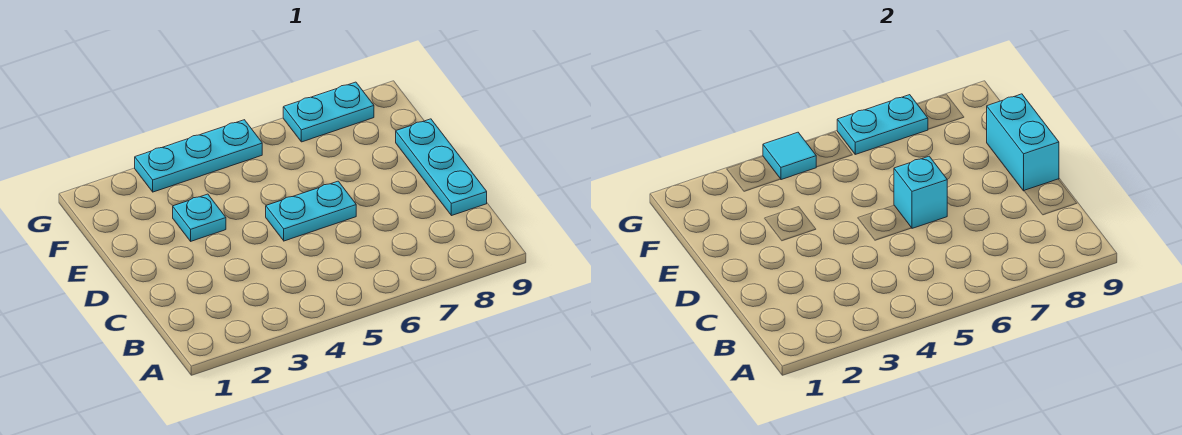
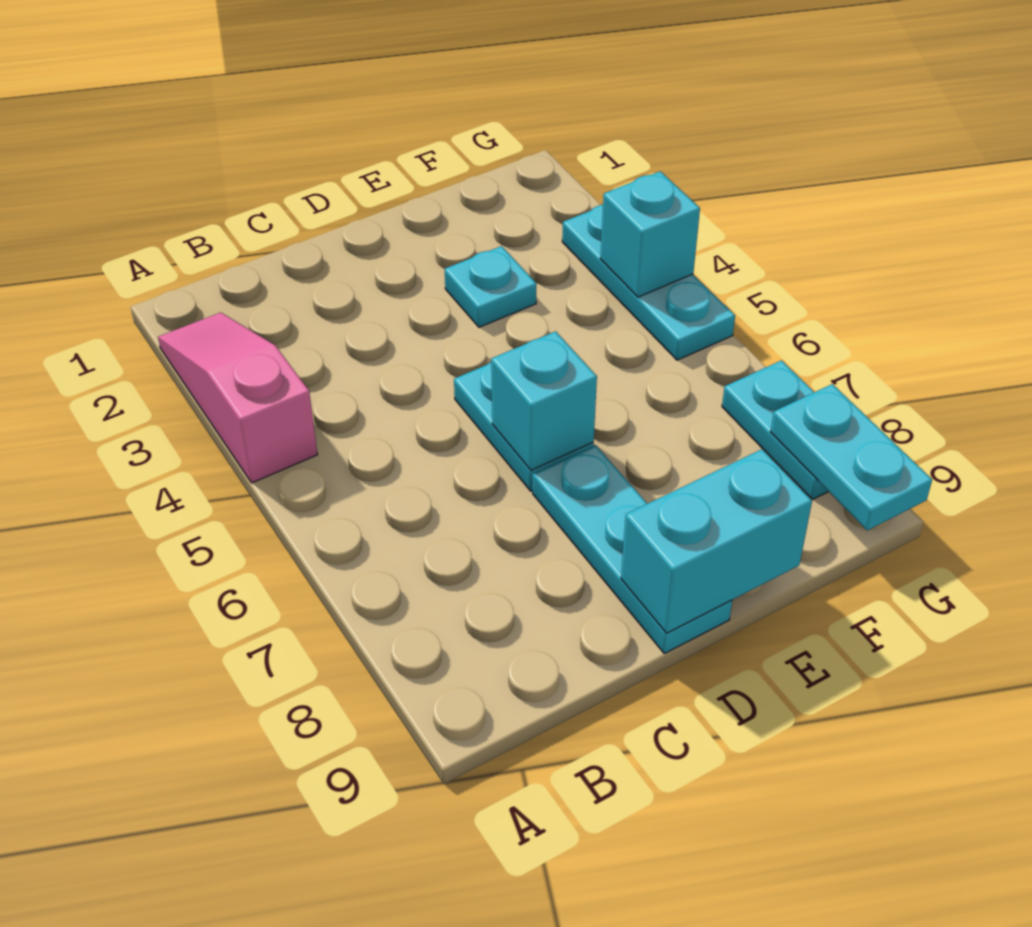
none -> pink 1x3 slope [158,312,317,483]
cyan 1x3 plate [396,119,487,216] -> cyan 1x3 plate turned to [533,445,732,653]
cyan 1x1 tile [763,132,816,180] -> cyan 1x1 brick [600,171,700,297]
cyan 1x2 plate [837,95,928,154] -> cyan 1x2 plate moved to [771,384,932,530]

